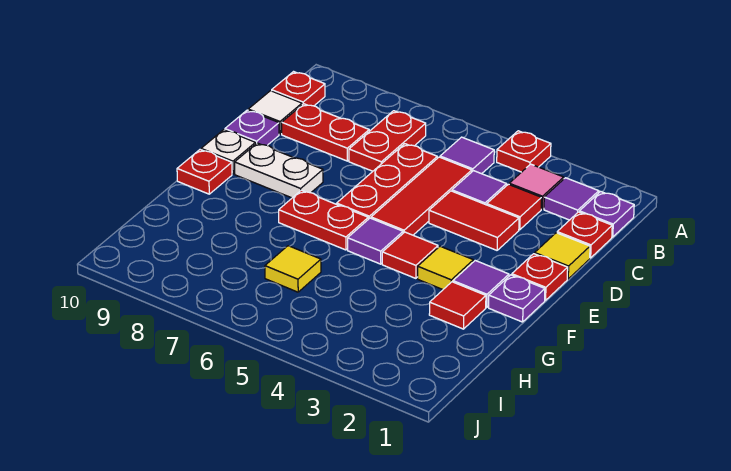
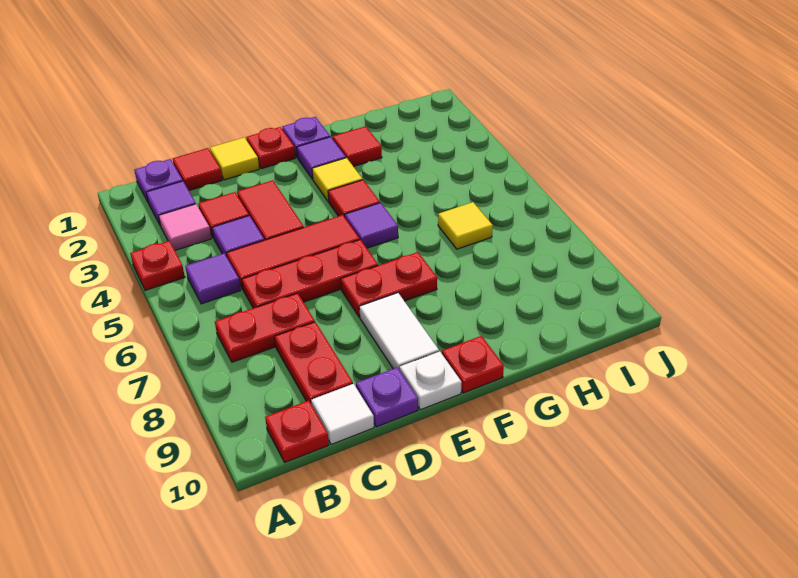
red 1x1 plate [557,212,612,258] -> red 1x1 tile [173,148,222,191]
white 1x2 plate [235,143,323,198] -> white 1x2 tile [359,293,439,370]
red 1x2 plate [279,190,368,250] -> red 1x2 plate turned to [341,252,437,317]

